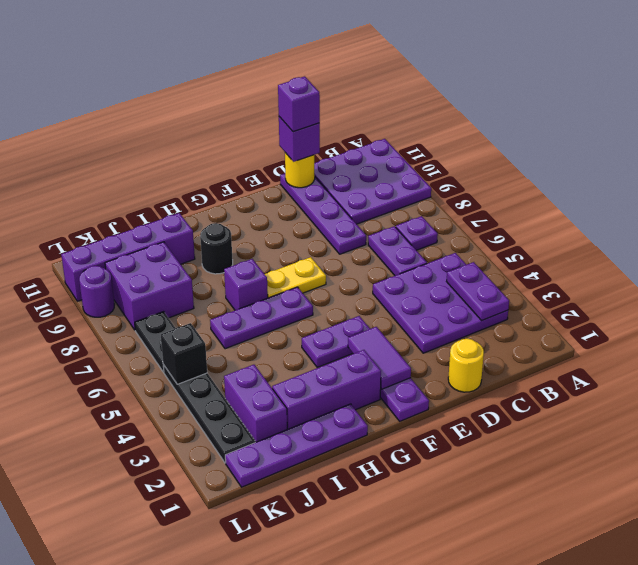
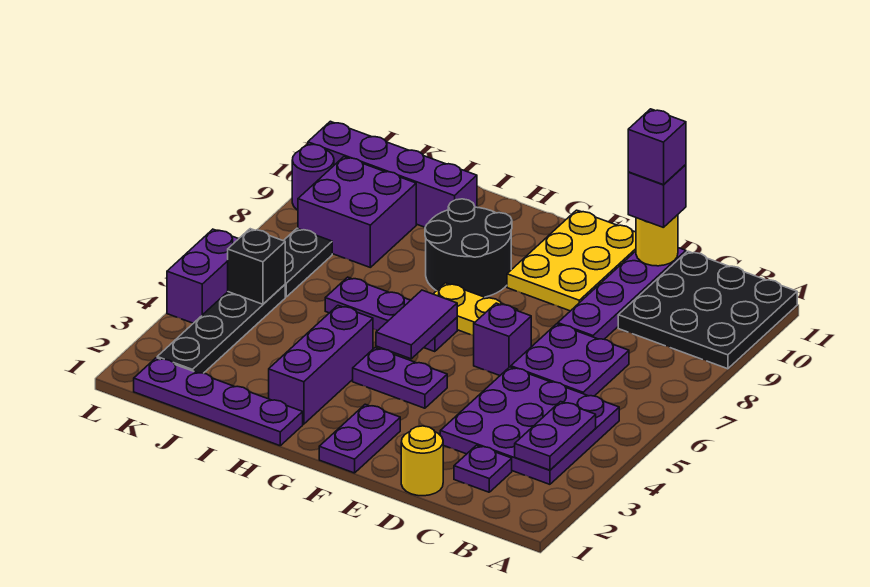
purple 3x3 plate [314,139,431,224] -> black 3x3 plate [618,251,797,369]
purple 1x1 plate [396,216,438,250] -> purple 1x1 plate moved to [454,445,512,492]
purple 1x2 plate [368,226,427,276] -> purple 2x2 plate [511,324,629,396]
none -> yellow 2x3 plate [507,210,636,311]
purple 1x2 tile [348,327,411,389] -> purple 1x2 tile moved to [376,290,457,359]
purple 1x3 brick [272,350,381,429] -> purple 1x3 brick turned to [269,306,373,424]
purple 1x1 brick [224,259,268,310] -> purple 1x1 brick moved to [474,303,531,375]
black 1x1 round brick [200,223,233,274] -> black 2x2 round brick [425,199,512,297]
purple 1x2 brick [224,365,287,442] -> purple 1x2 brick moved to [167,229,238,323]

